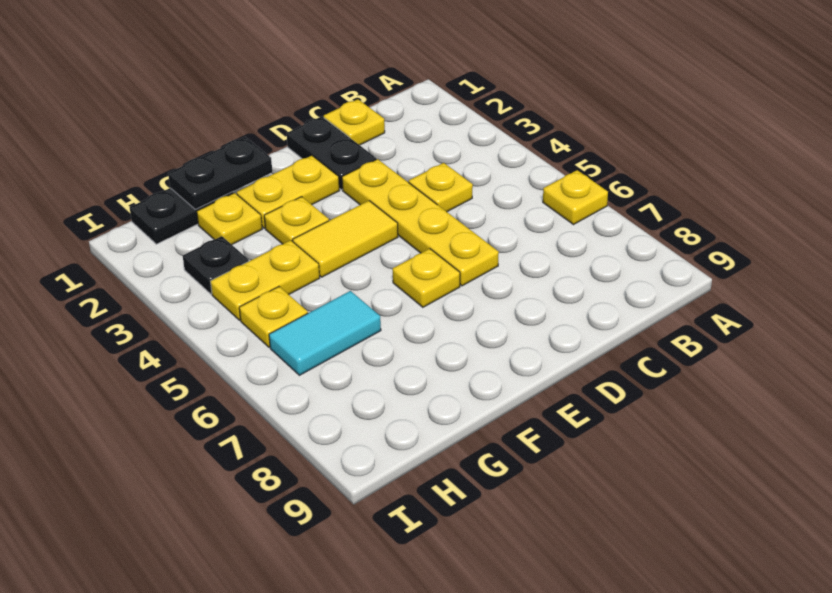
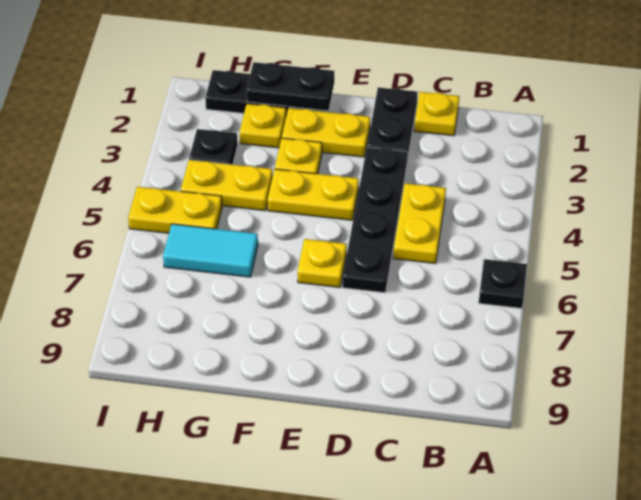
yellow 1x1 plate [543,170,608,225] -> black 1x1 plate [479,259,527,308]
yellow 1x1 plate [409,163,473,212] -> yellow 1x2 plate [393,183,446,264]
yellow 1x4 plate [342,159,499,286] -> black 1x4 plate [343,147,408,293]
yellow 1x2 tile [293,201,398,277] -> yellow 1x2 plate [268,169,359,220]
yellow 1x1 plate [239,287,308,347] -> yellow 1x2 plate [128,187,222,233]

